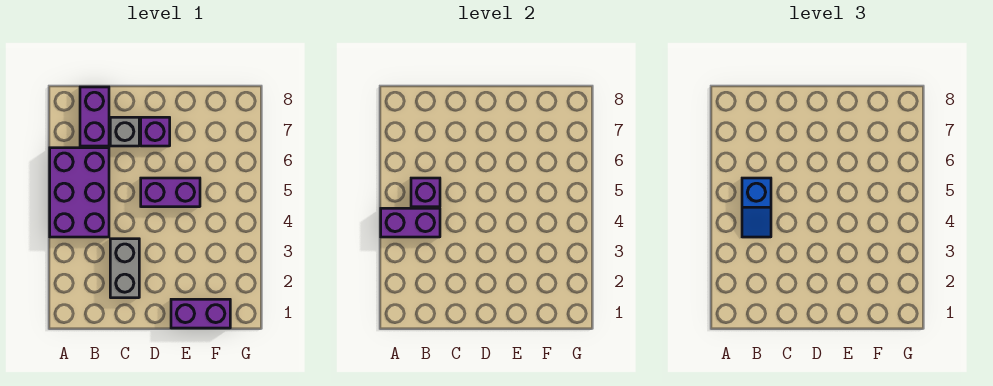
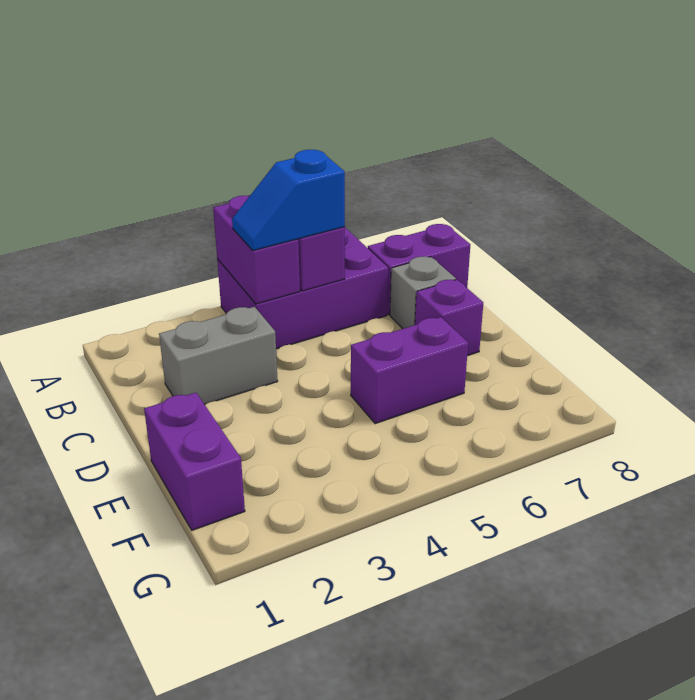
purple 1x2 brick [141,178,200,207] -> purple 1x2 brick turned to [351,317,468,424]

